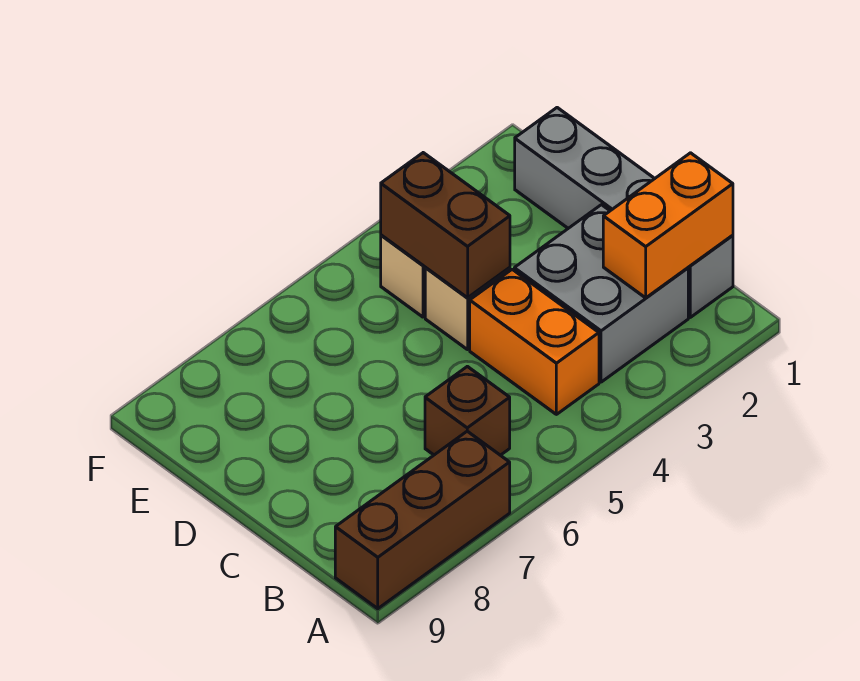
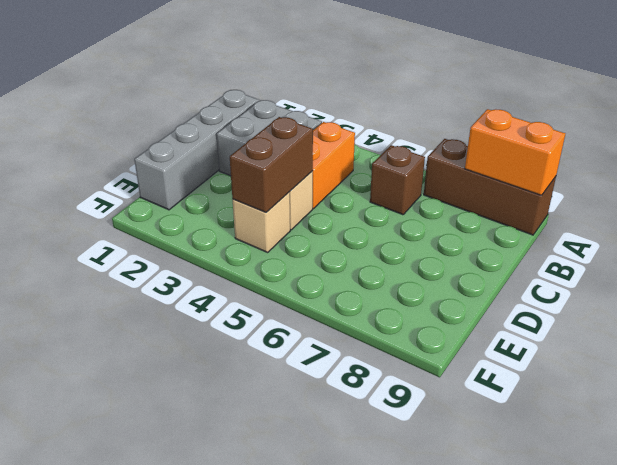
orange 1x2 brick [603,153,733,298] -> orange 1x2 brick moved to [465,109,565,195]

